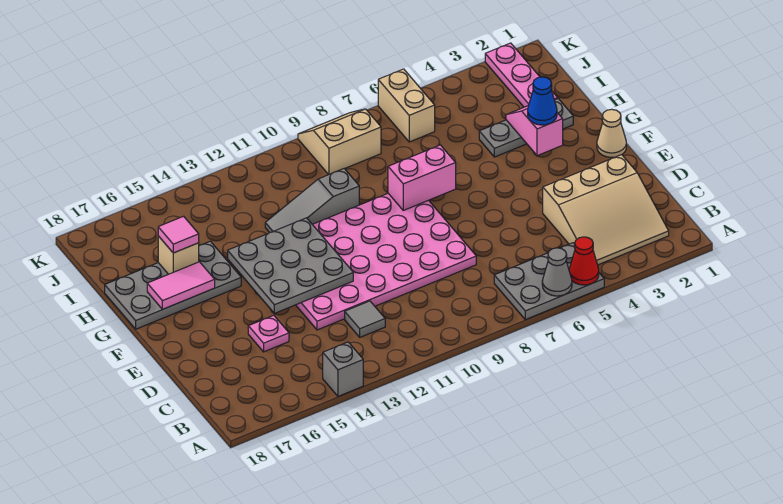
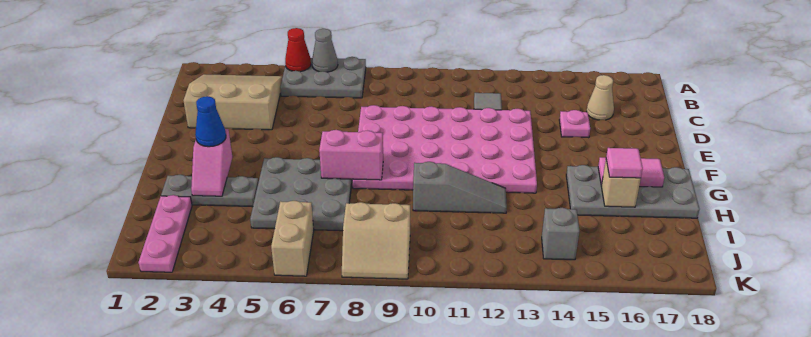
grey 1x1 brick [323,342,363,396] -> grey 1x1 brick moved to [542,208,580,260]
grey 3x3 plate [228,218,353,314] -> grey 3x3 plate moved to [250,157,352,231]
tan 1x1 cone [597,109,626,158] -> tan 1x1 cone moved to [586,75,614,120]

